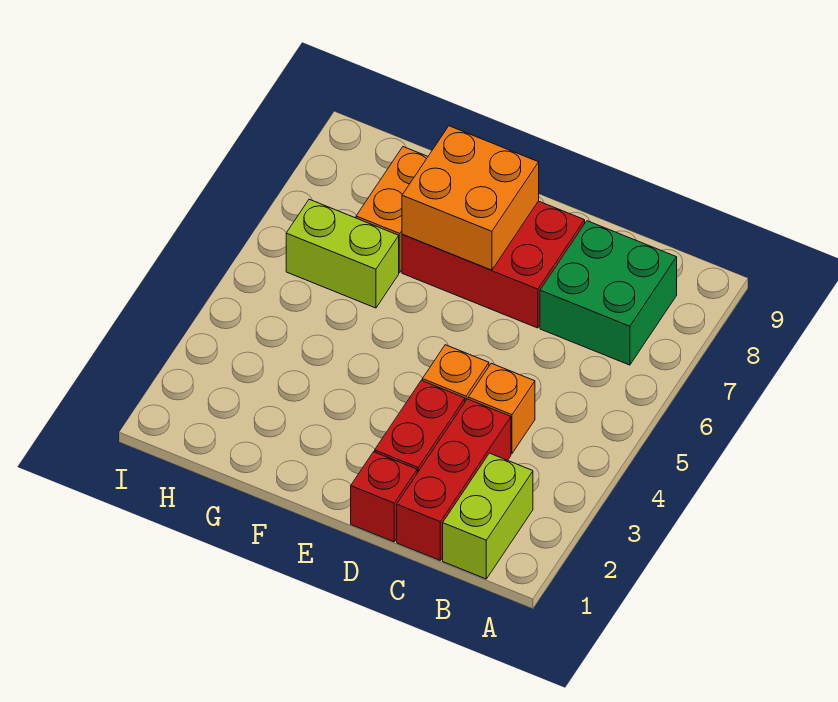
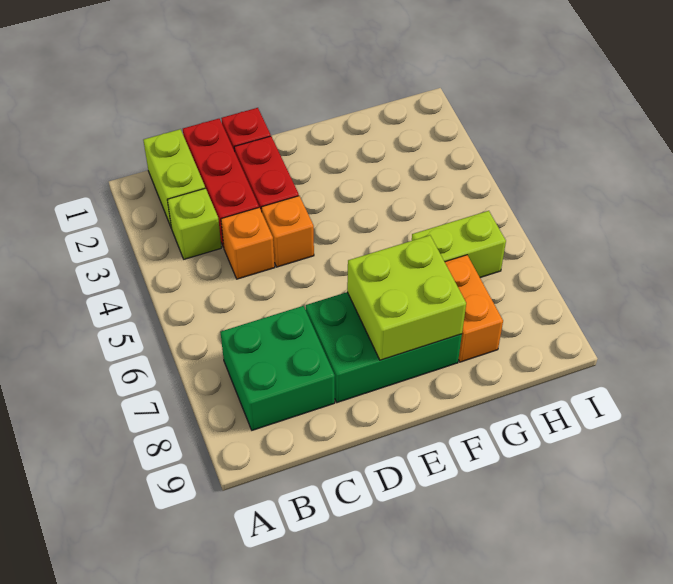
none -> lime 1x1 brick [167,188,221,259]
red 2x3 brick [402,201,585,328] -> green 2x3 brick [305,292,462,402]
orange 2x2 brick [402,126,539,270] -> lime 2x2 brick [347,235,466,360]

